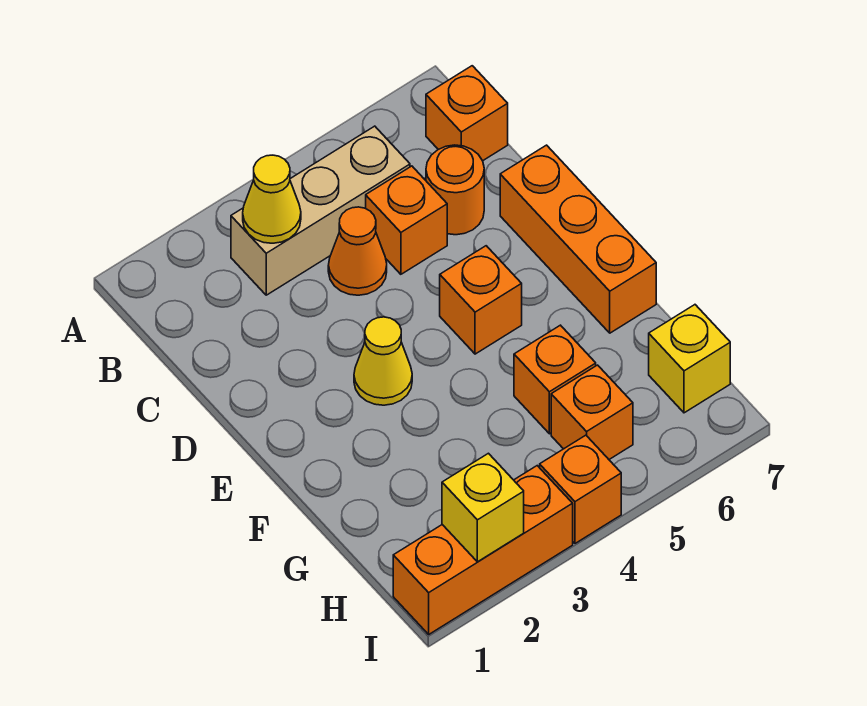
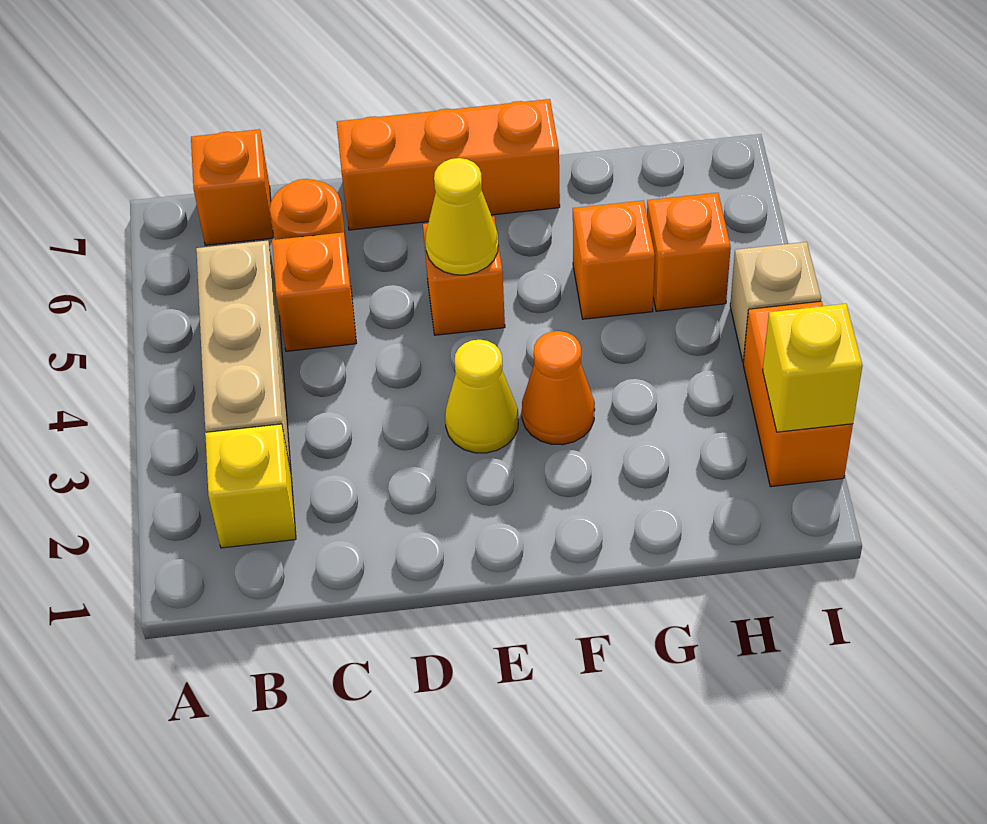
yellow 1x1 cone [243,155,301,243] -> yellow 1x1 cone moved to [425,158,498,275]
orange 1x1 cone [328,207,387,295] -> orange 1x1 cone moved to [522,331,595,445]
yellow 1x1 brick [649,305,730,413] -> yellow 1x1 brick moved to [205,424,296,548]
orange 1x3 brick [393,466,573,634] -> orange 1x2 brick [743,301,853,487]
orange 1x1 brick [540,435,621,543] -> tan 1x1 brick [730,242,821,362]

